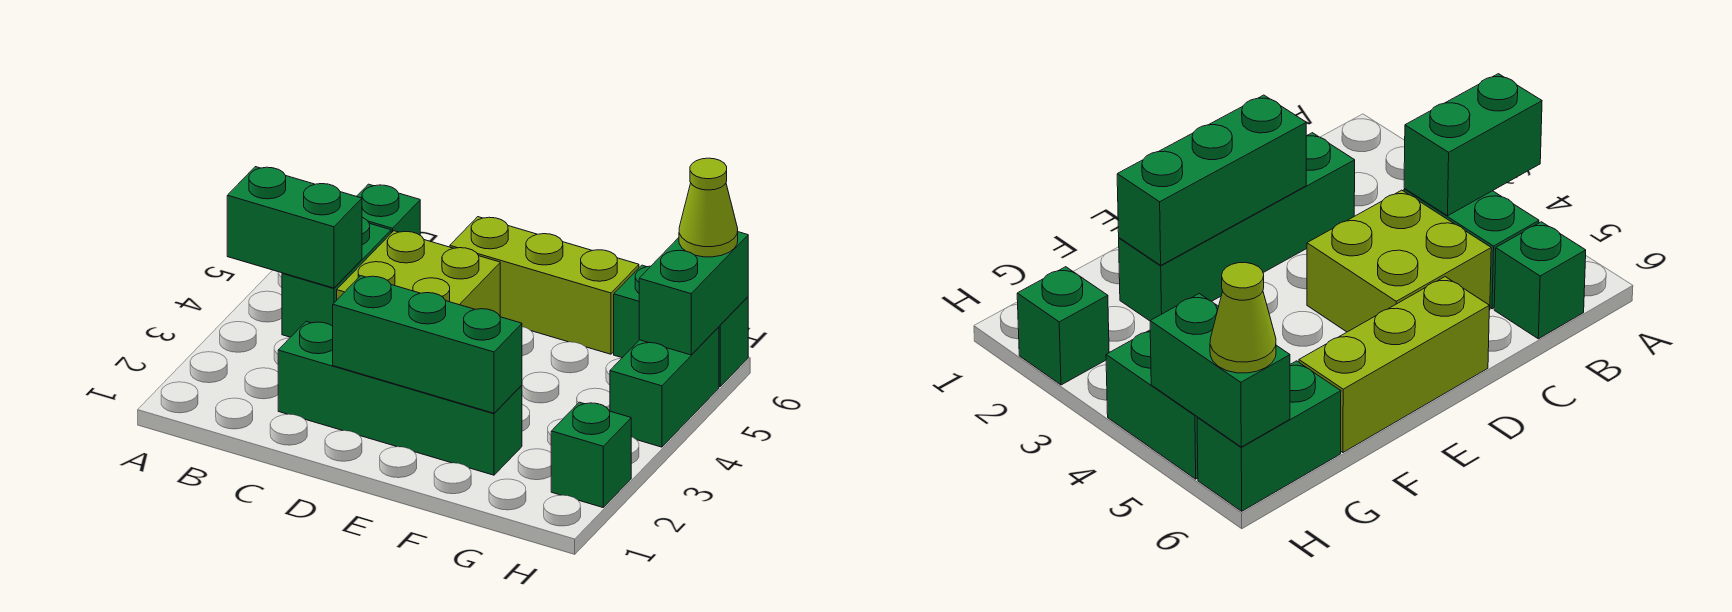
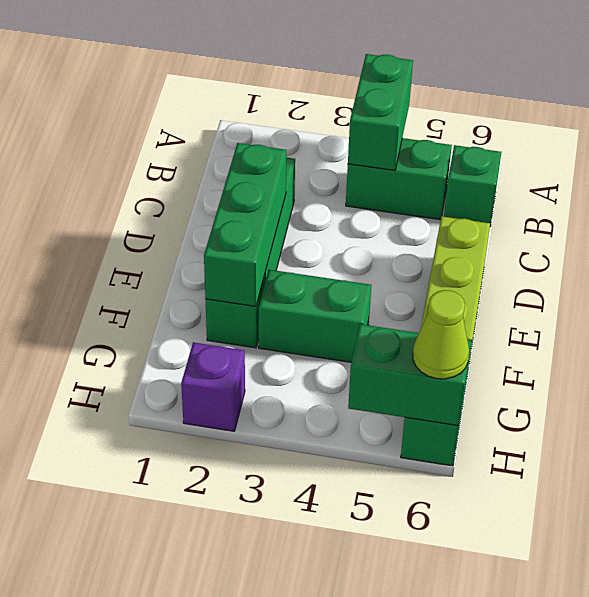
lime 2x2 brick [337,231,500,316] -> none
green 1x1 brick [551,402,631,507] -> purple 1x1 brick [181,342,245,431]
green 1x2 brick [610,327,719,447] -> green 1x2 brick moved to [259,270,371,362]

